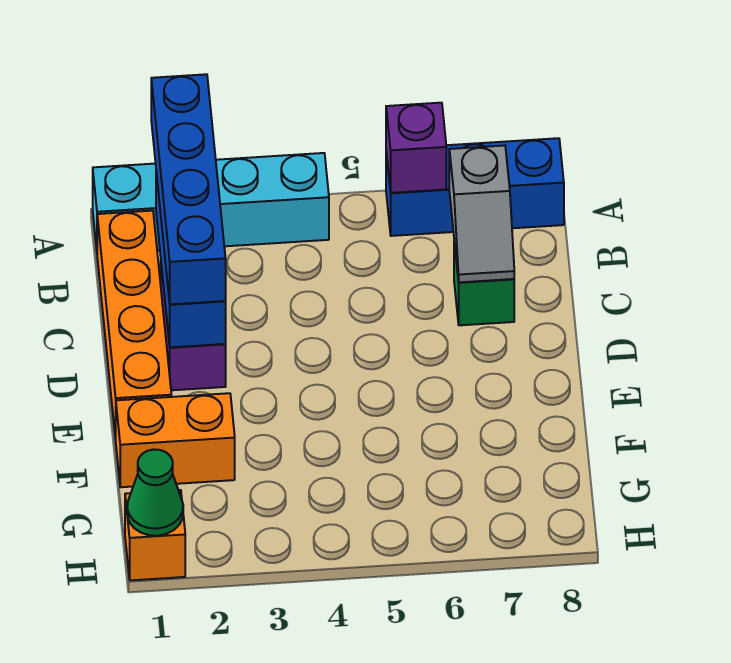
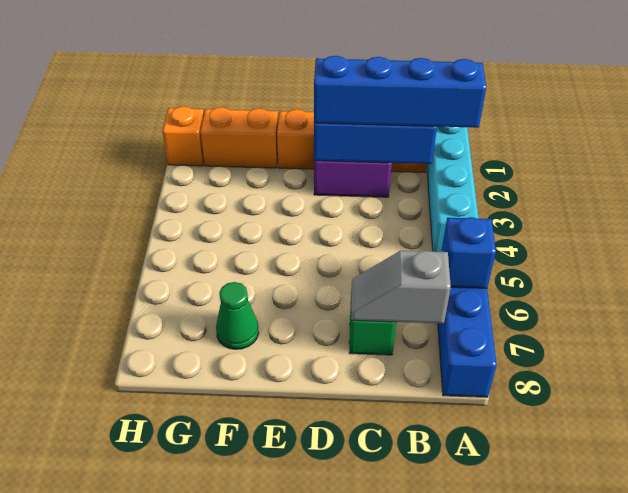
purple 1x1 brick [386,103,446,193] -> blue 1x1 brick [441,217,496,288]
orange 1x2 brick [116,393,235,487] -> orange 1x2 brick turned to [200,107,278,168]
green 1x1 cone [127,449,183,536] -> green 1x1 cone moved to [216,282,259,349]

